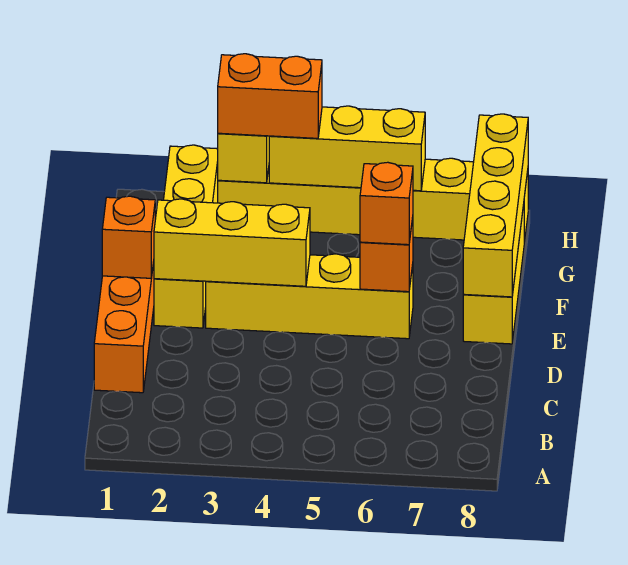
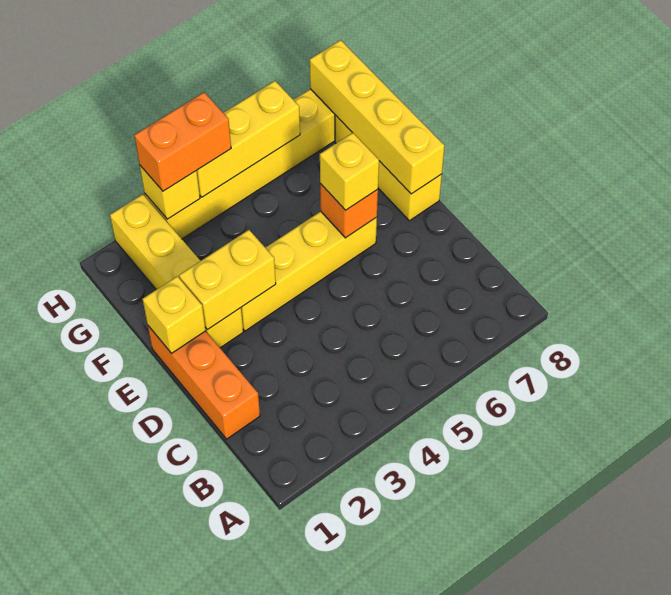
orange 1x1 brick [102,196,155,278] -> yellow 1x1 brick [143,276,206,353]
yellow 1x3 brick [154,199,310,286] -> yellow 1x2 brick [179,230,276,330]
orange 1x1 brick [360,162,413,245] -> yellow 1x1 brick [320,133,379,210]

